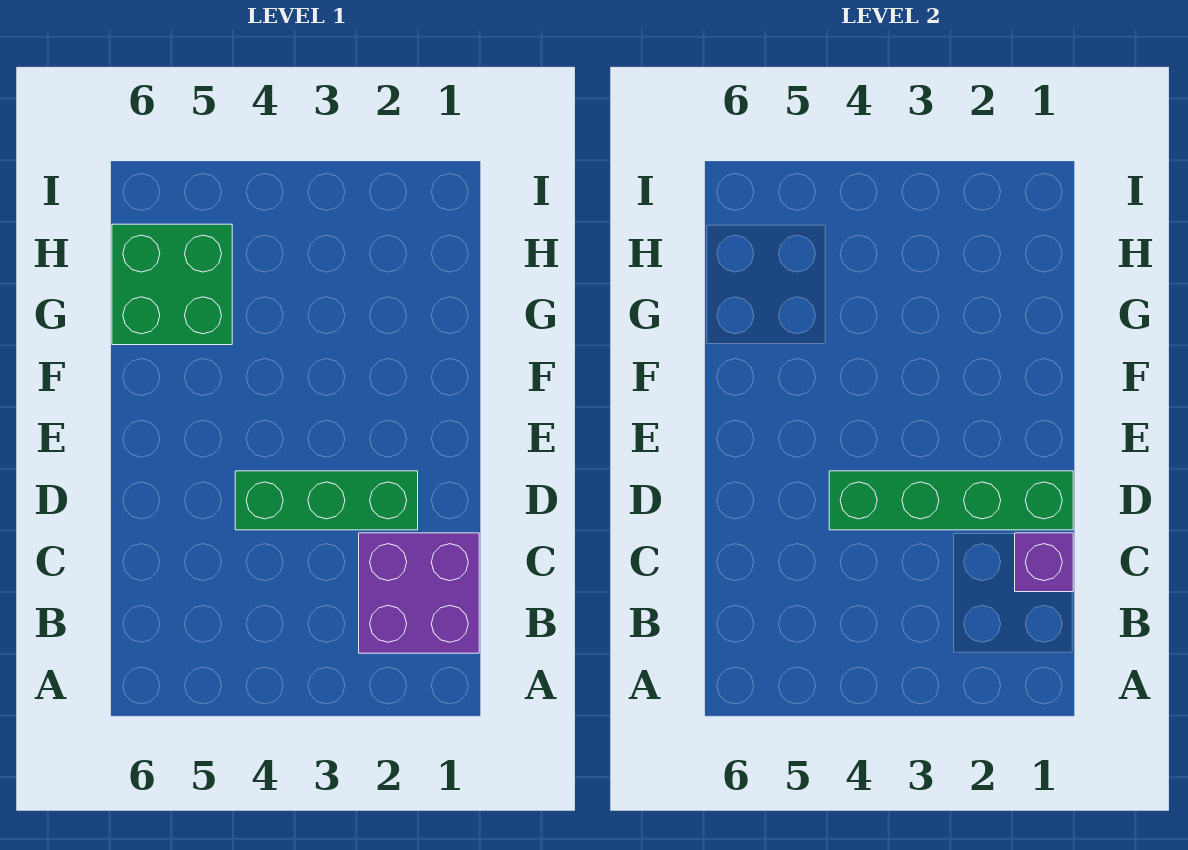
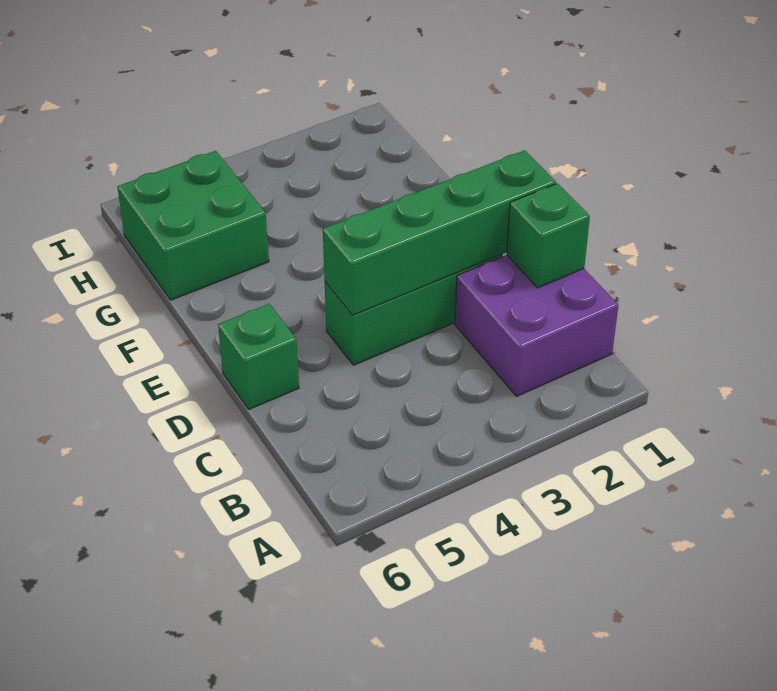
purple 1x1 brick [1015,533,1073,592] -> green 1x1 brick [507,183,590,288]
none -> green 1x1 brick [218,304,299,409]

